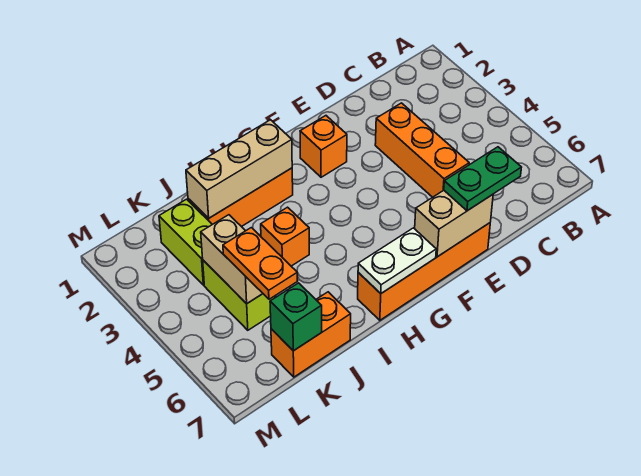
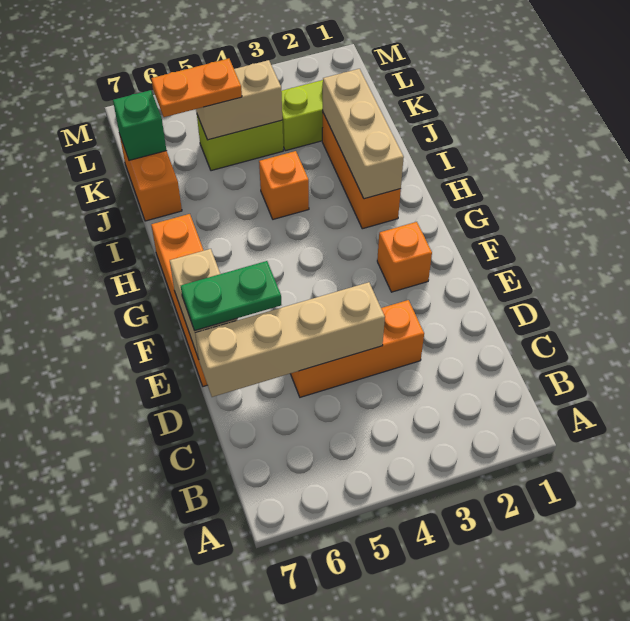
none -> tan 1x4 brick [195,282,385,397]
green 1x2 plate [444,147,522,211] -> green 1x2 plate turned to [181,261,281,331]
white 1x2 plate [358,228,436,293] -> none

